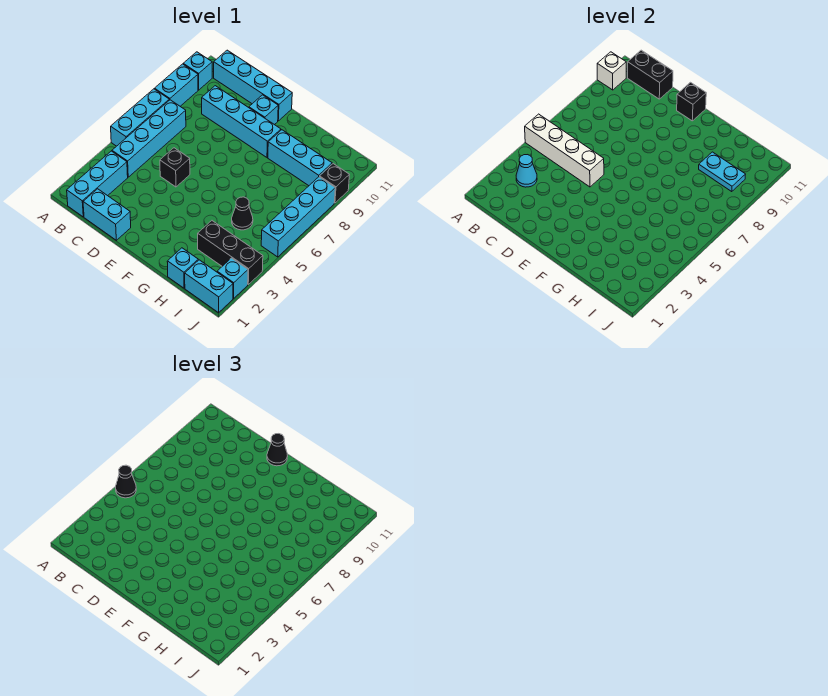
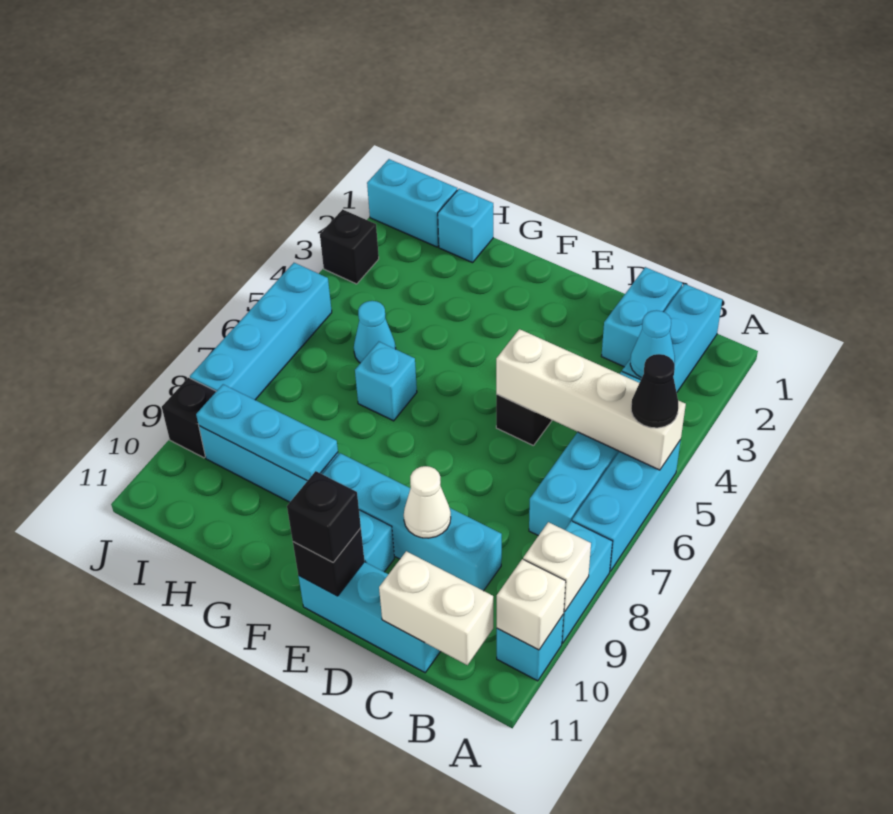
none -> white 1x1 brick [523,522,591,612]
cyan 1x4 brick [214,50,292,121] -> cyan 1x3 brick [298,562,441,673]
black 1x2 brick [628,50,673,99] -> white 1x2 brick [379,551,493,665]
cyan 1x2 brick [83,189,131,240] -> cyan 1x2 brick turned to [601,267,682,367]
none -> white 1x1 cone [404,466,451,538]
black 1x1 cone [267,434,288,466] -> black 1x1 brick [287,471,361,562]
black 1x3 brick [198,221,263,284] -> black 1x1 brick [320,209,379,284]
black 1x1 cone [232,197,253,230] -> cyan 1x1 cone [354,301,396,363]
cyan 1x2 plate [699,152,746,192] -> cyan 1x3 plate [196,384,338,481]
cyan 1x1 brick [217,258,248,299] -> cyan 1x1 brick moved to [355,342,417,421]

